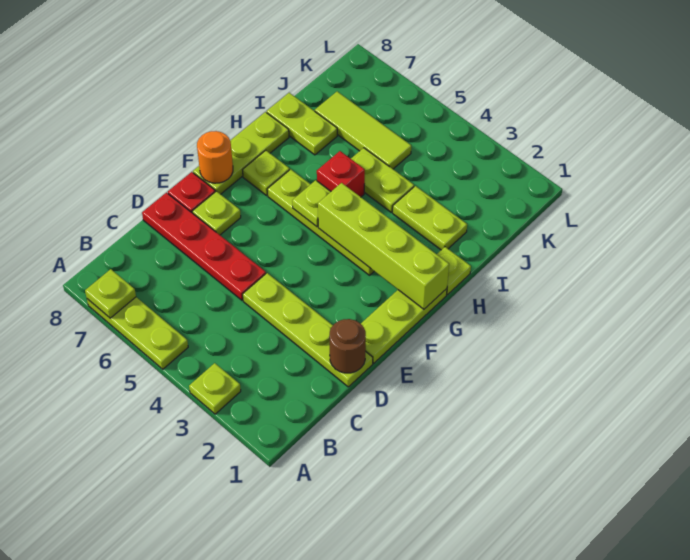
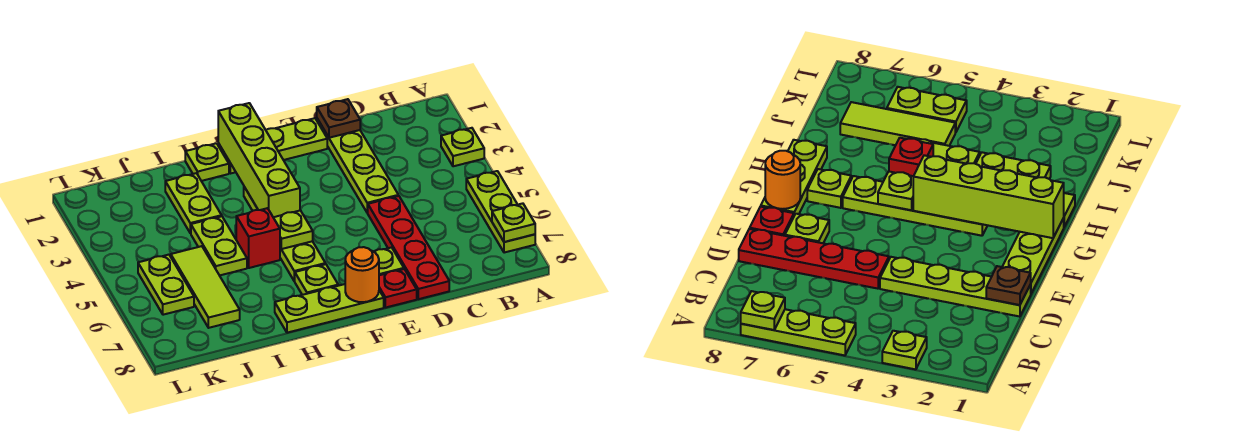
brown 1x1 round brick [330,319,366,373] -> brown 1x1 plate [317,99,360,138]
lime 1x2 plate [267,93,337,155] -> lime 1x2 plate moved to [138,255,194,315]

